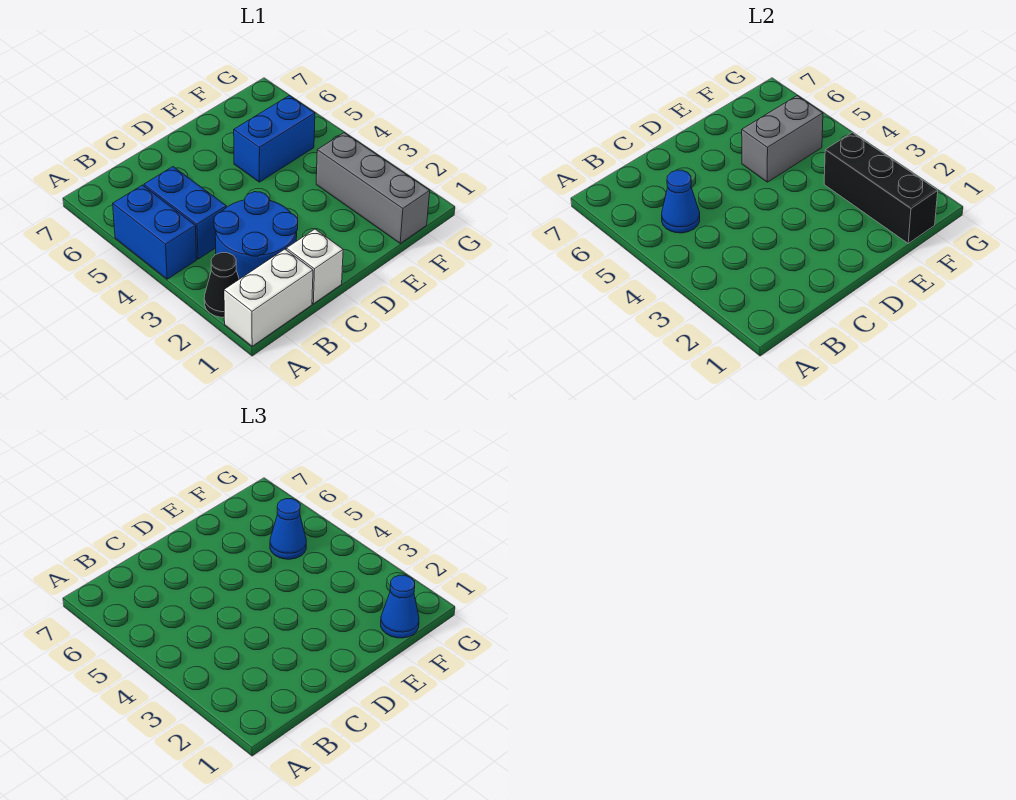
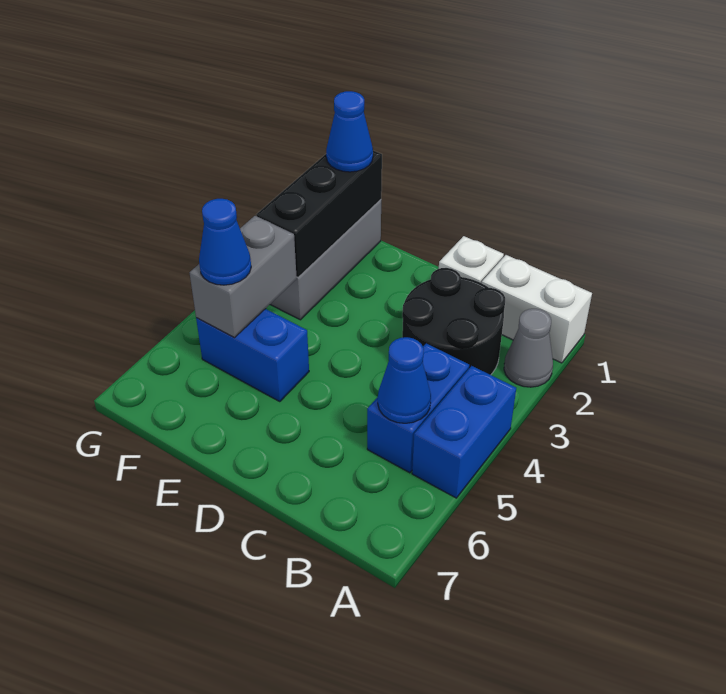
black 1x1 cone [204,253,239,317] -> grey 1x1 cone [504,309,553,387]
blue 2x2 round brick [214,192,298,279] -> black 2x2 round brick [402,268,505,375]
grey 1x2 brick [742,96,823,182] -> grey 1x2 brick turned to [190,216,297,338]

